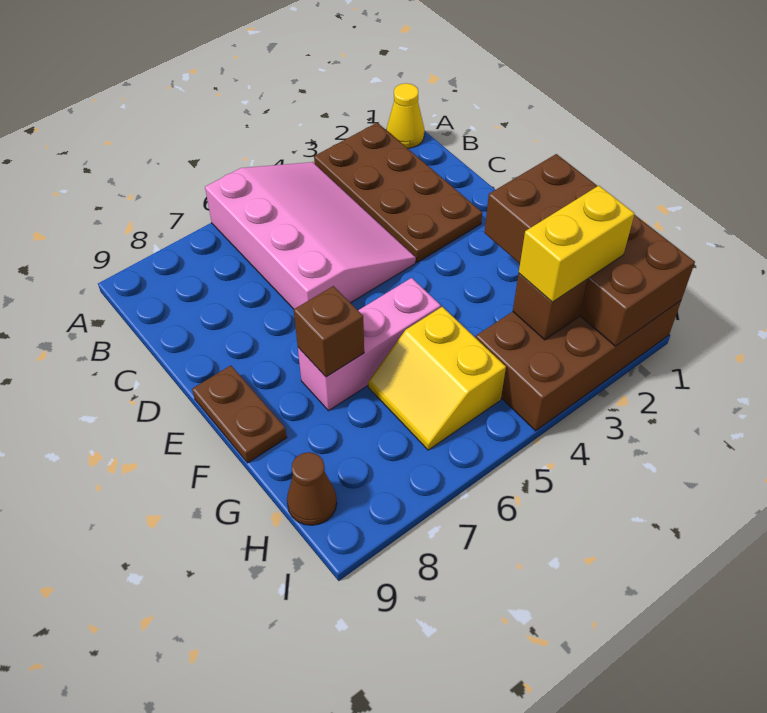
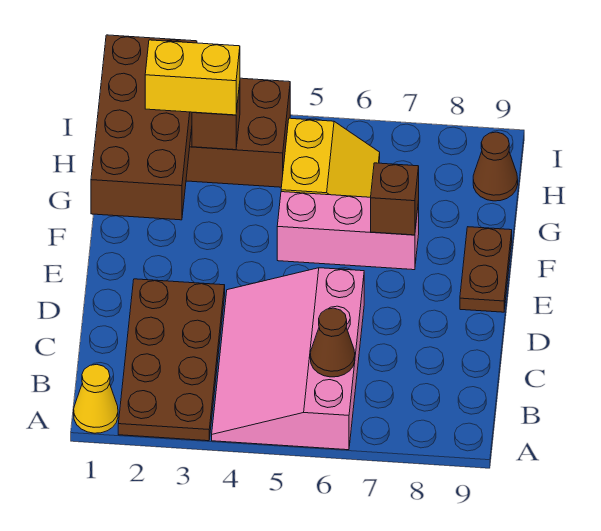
none -> brown 1x1 cone [310,308,355,377]

